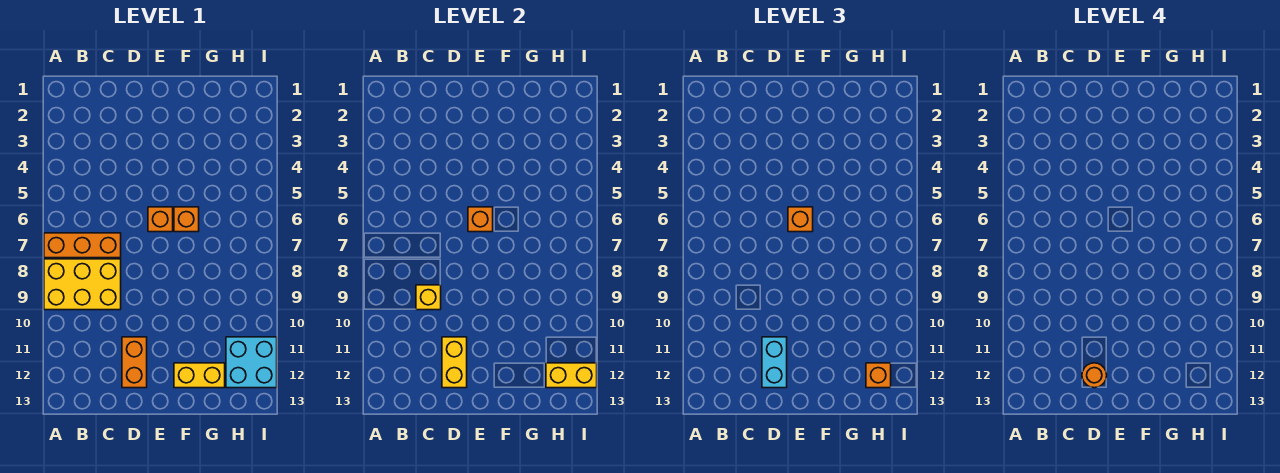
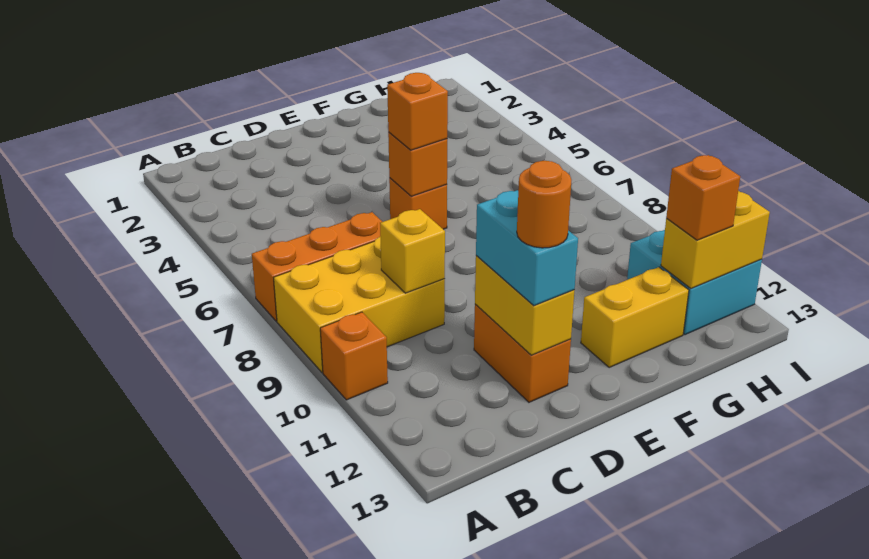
orange 1x1 brick [174,207,199,232] -> orange 1x1 brick moved to [320,312,388,400]

